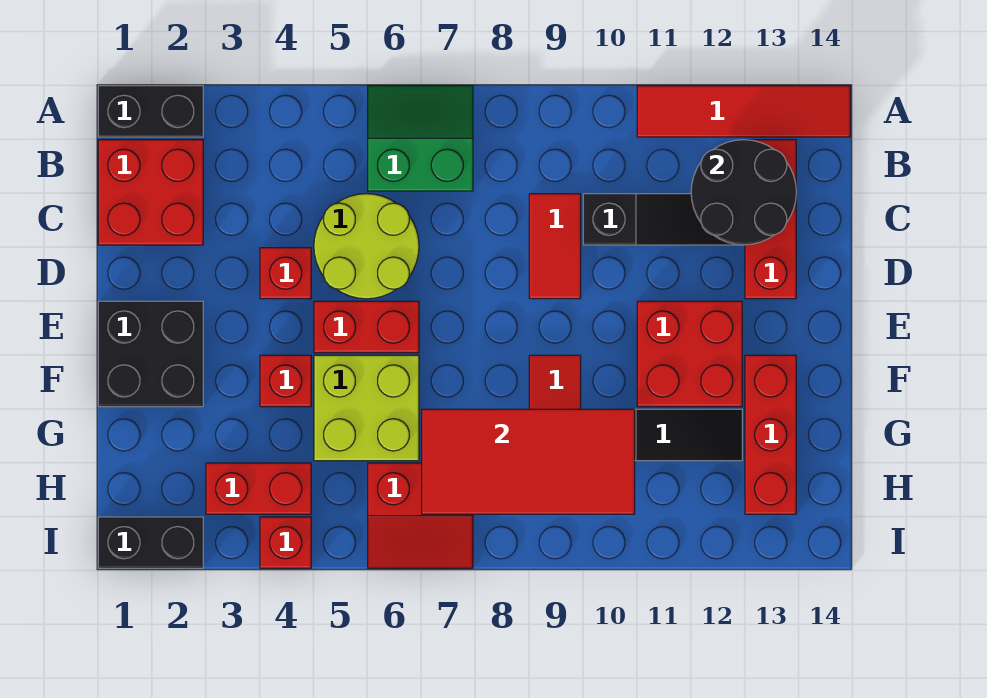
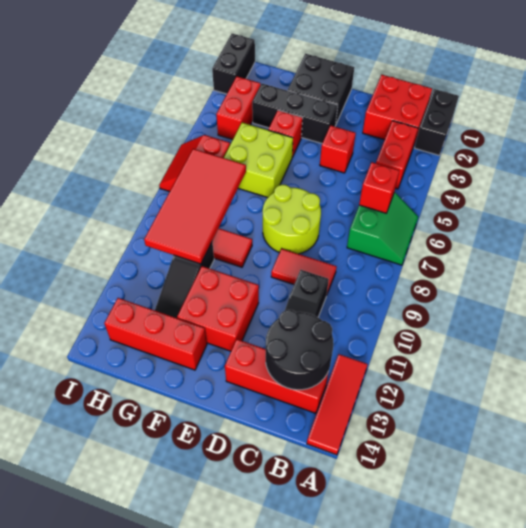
red 1x4 tile [637,86,850,137] -> red 1x3 tile [307,354,368,455]
lime 2x2 round brick [314,194,419,299] -> lime 2x2 round brick moved to [263,185,321,254]
none -> black 1x3 brick [252,84,338,143]
red 1x2 brick [314,301,419,353] -> red 1x2 brick moved to [376,121,418,189]
red 1x1 brick [260,517,311,568] -> red 1x1 brick moved to [359,162,399,213]

